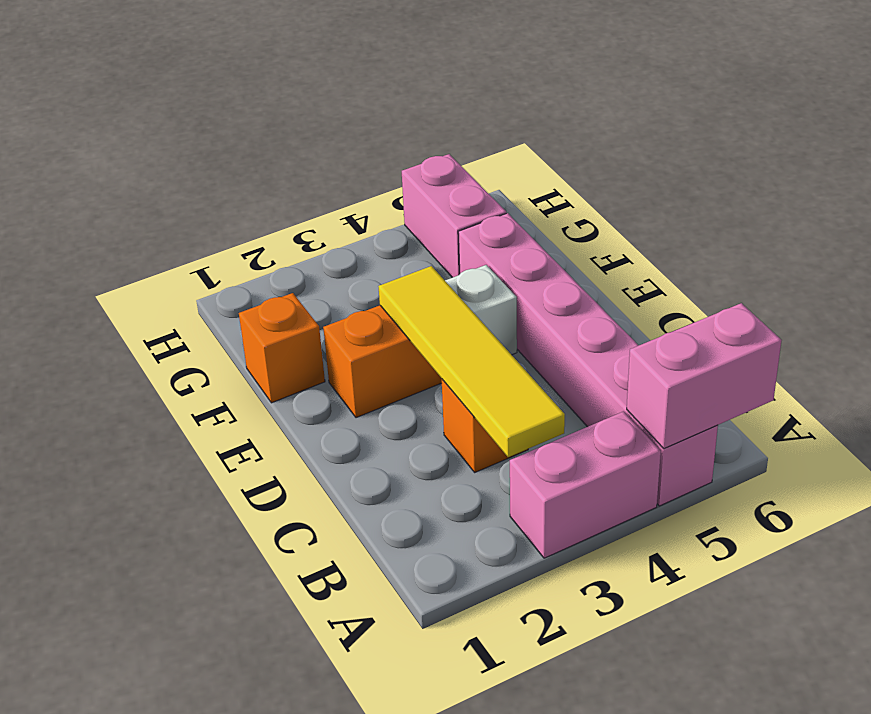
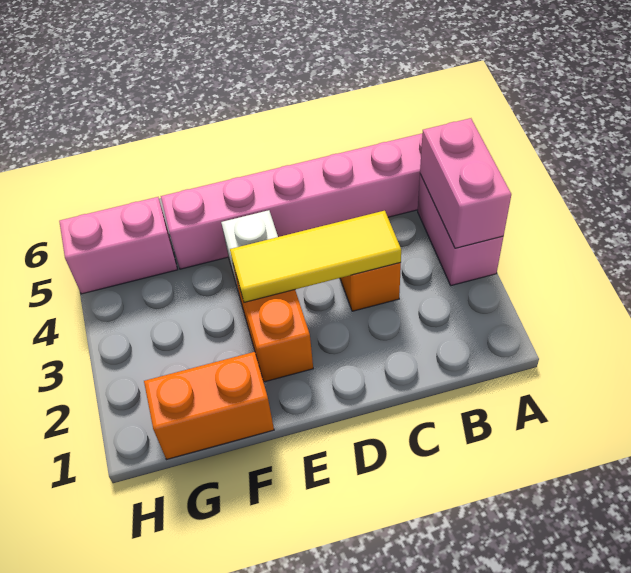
pink 1x2 brick [627,303,782,449] -> pink 1x2 brick moved to [420,118,511,248]
yellow 1x4 tile [378,266,565,457] -> yellow 1x3 tile [230,211,401,302]
orange 1x1 brick [239,293,325,403] -> orange 1x2 brick [144,352,274,460]

